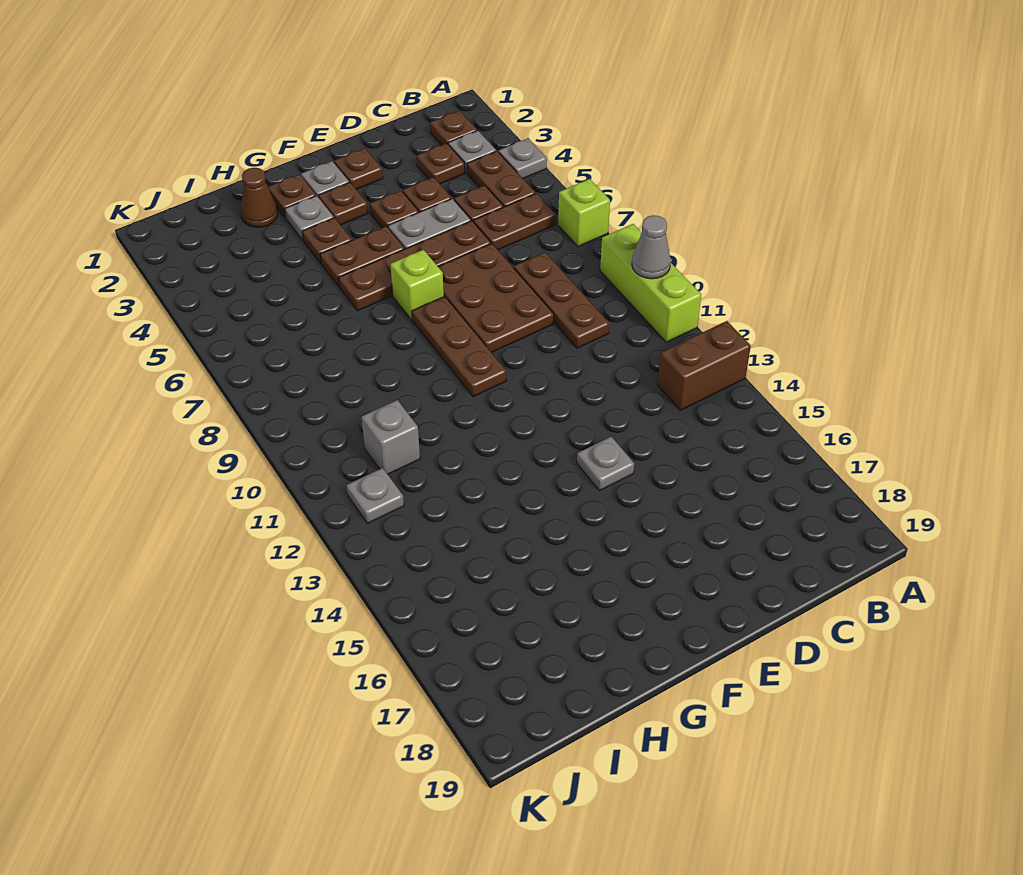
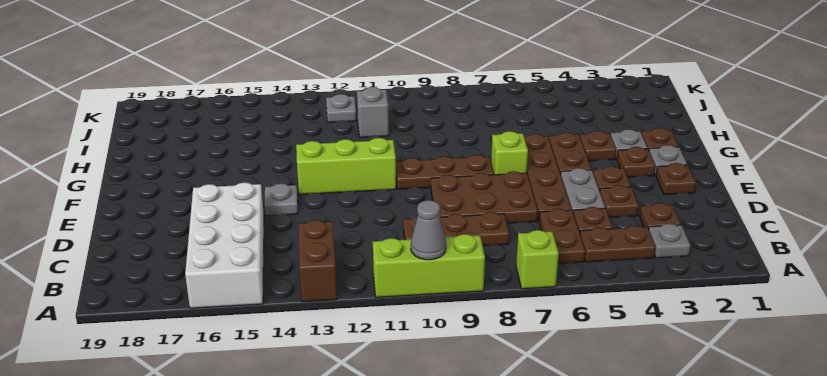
grey 1x1 plate [499,138,547,178] -> none
none -> white 2x4 brick [185,182,264,308]
brown 1x1 plate [430,111,477,145] -> none
none -> lime 1x3 brick [296,138,396,194]
brown 1x1 cone [241,168,277,227] -> none

